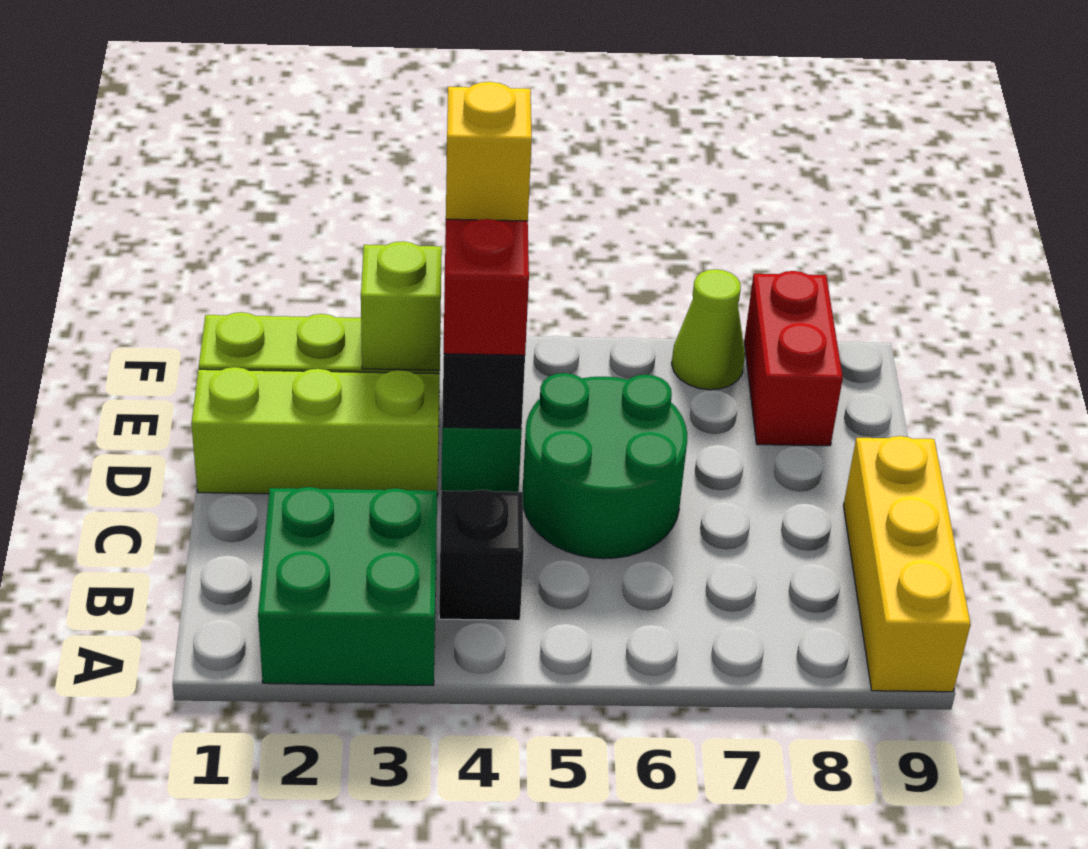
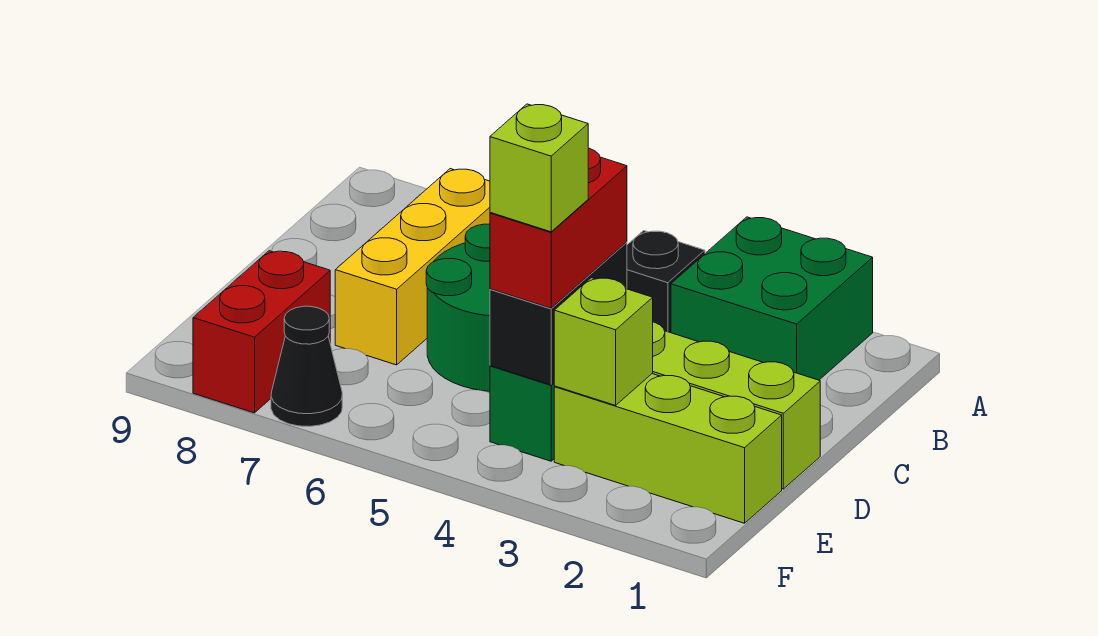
yellow 1x3 brick [843,436,971,692] -> yellow 1x3 brick moved to [335,169,490,365]
yellow 1x1 brick [446,82,532,221] -> lime 1x1 brick [490,104,588,232]
lime 1x1 cone [672,269,745,390] -> black 1x1 cone [271,306,342,427]

